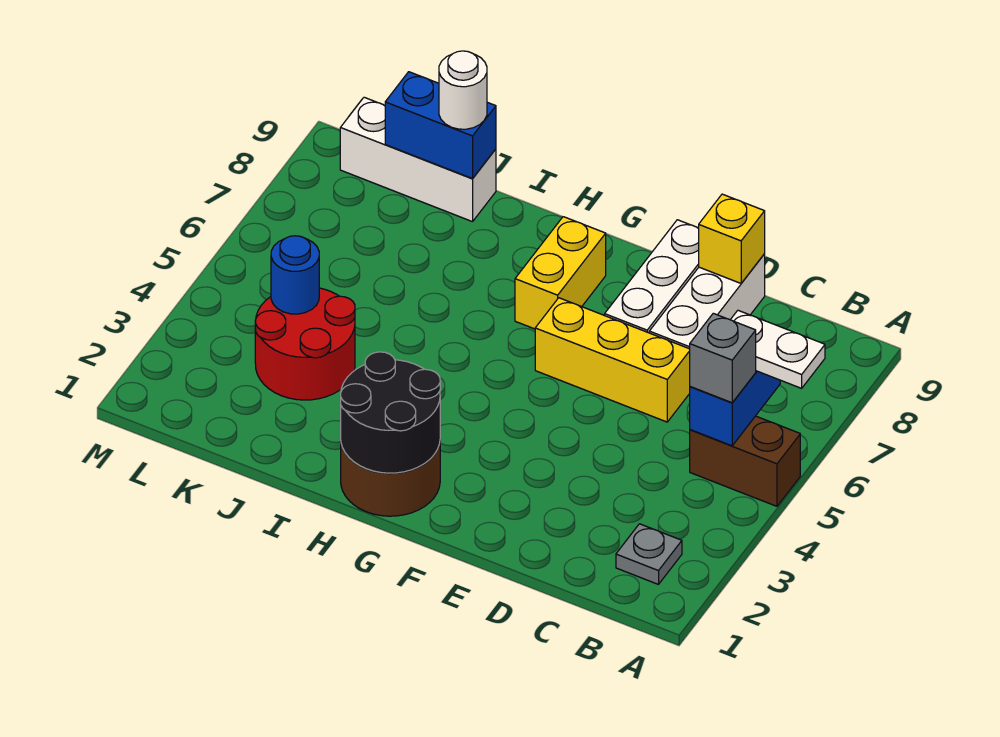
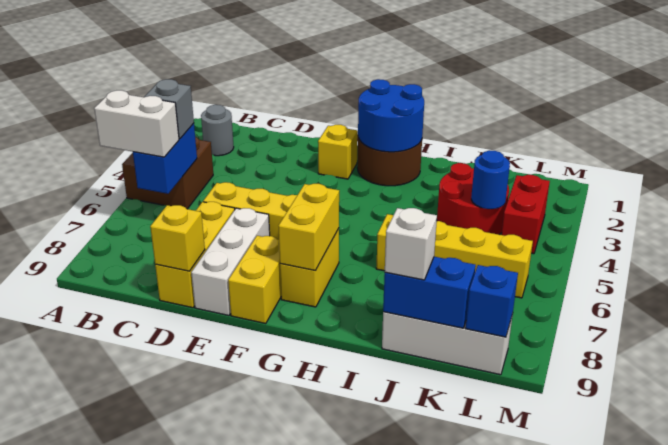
brown 1x2 brick [690,416,800,506] -> brown 2x2 brick [122,137,213,209]
white 1x2 plate [731,310,825,388] -> white 1x2 brick [94,90,179,157]
grey 1x1 plate [616,524,682,584] -> grey 1x1 round brick [201,105,234,156]
white 1x3 brick [649,254,765,349] -> yellow 1x3 brick [155,202,235,308]
none -> yellow 1x1 brick [318,125,358,179]
none -> yellow 1x2 brick [228,236,281,324]
black 2x2 round brick [341,352,440,473] -> blue 2x2 round brick [358,79,424,152]
none -> yellow 1x2 brick [279,184,339,270]
none -> yellow 1x4 brick [376,214,533,298]
white 1x1 round brick [439,51,487,129] -> white 1x1 brick [385,208,437,280]
none -> red 1x2 brick [501,175,550,254]
none -> blue 1x1 brick [466,265,518,337]

